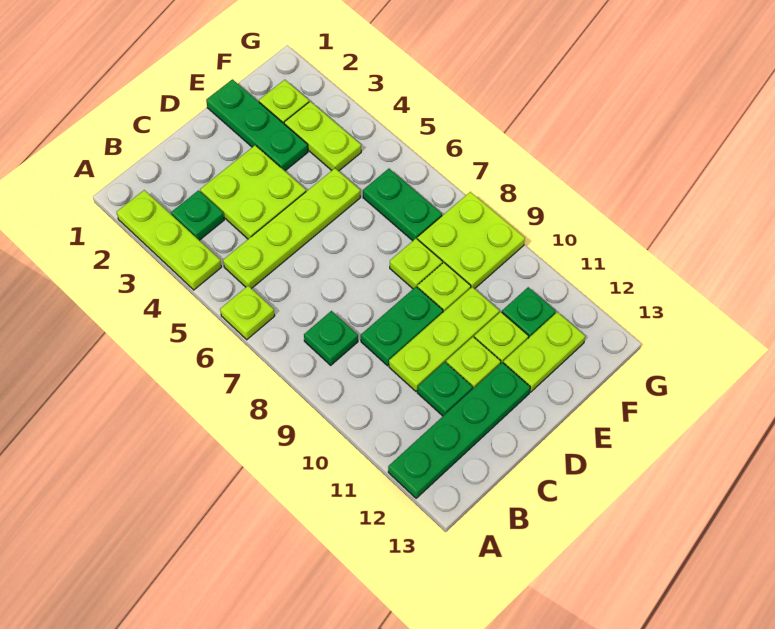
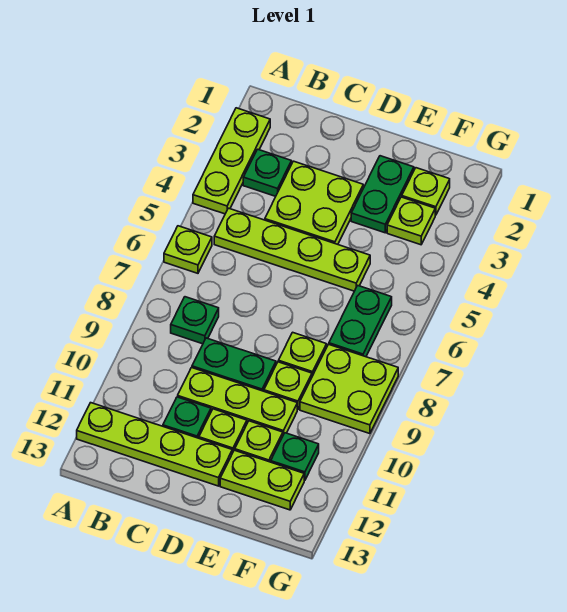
green 1x4 plate [388,362,530,498] -> lime 1x4 plate [77,403,232,486]
green 1x3 plate [206,79,308,171] -> green 1x2 plate [351,156,414,233]
lime 1x2 plate [284,101,361,171] -> lime 1x1 plate [387,197,435,245]

